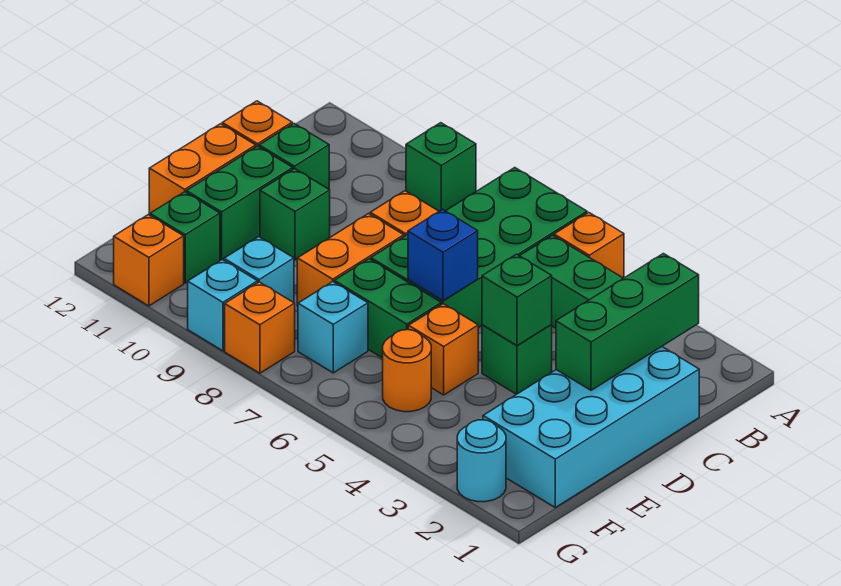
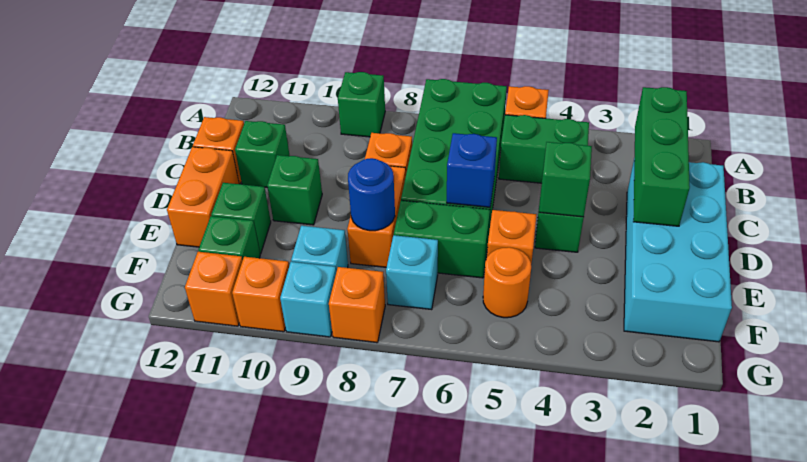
green 1x2 brick [186,146,293,260] -> green 1x1 brick [211,183,271,254]
none -> blue 1x1 round brick [348,158,395,231]
cyan 1x1 round brick [457,420,506,502] -> none
none -> orange 1x1 brick [232,257,289,332]

